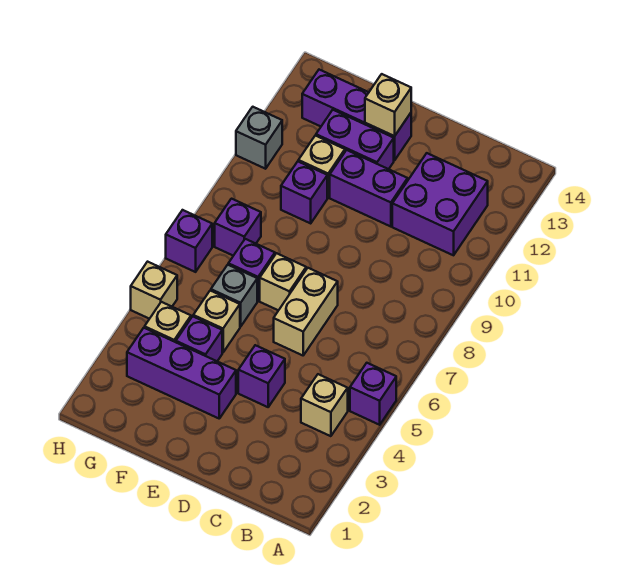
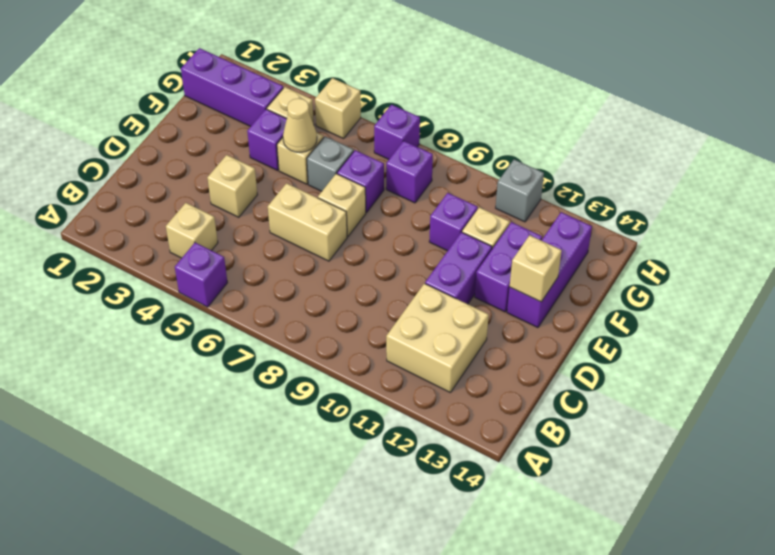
purple 2x2 brick [392,153,488,255] -> tan 2x2 brick [386,283,489,393]
purple 1x1 brick [238,345,285,407] -> tan 1x1 brick [207,155,257,217]
purple 1x3 brick [127,328,236,418] -> purple 1x3 brick turned to [181,48,283,126]
none -> tan 1x1 cone [283,98,317,152]

